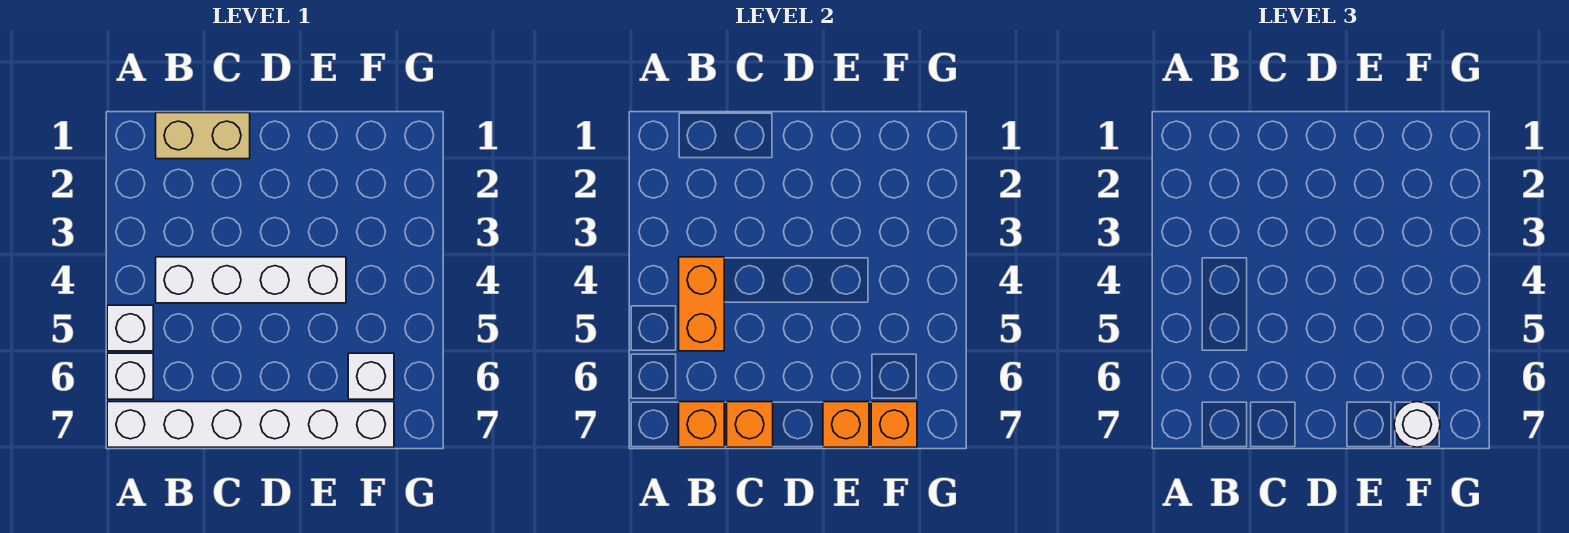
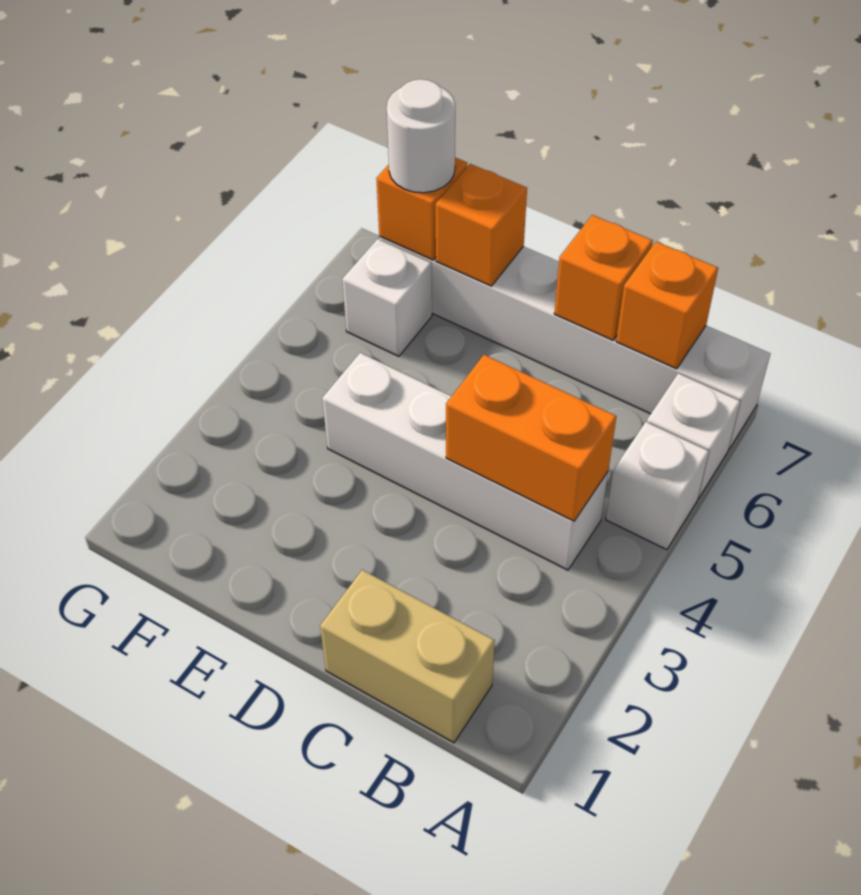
orange 1x2 brick [679,257,724,351] -> orange 1x2 brick turned to [446,355,616,521]

